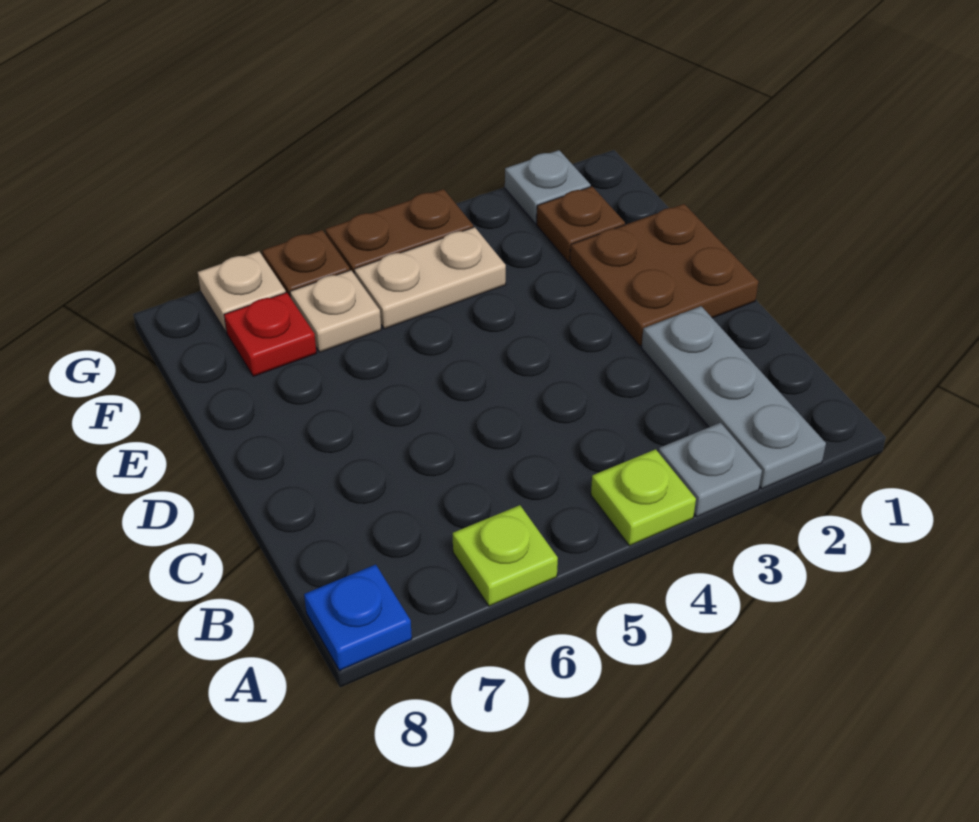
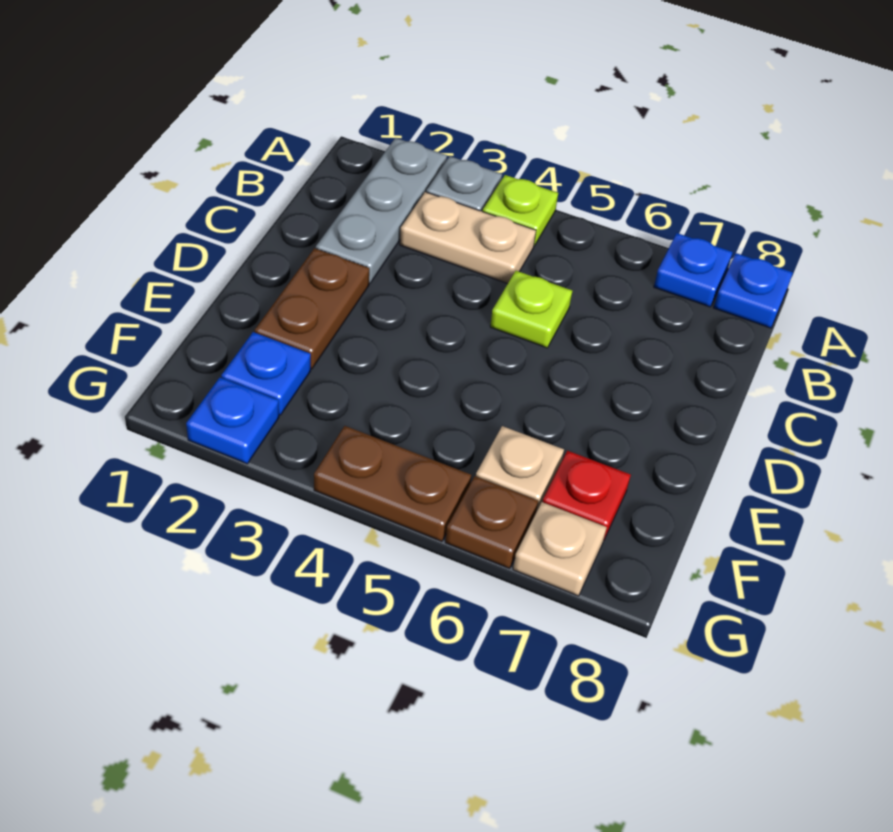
lime 1x1 plate [453,505,558,606] -> lime 1x1 plate moved to [490,271,572,348]
none -> blue 1x1 plate [654,233,733,307]
brown 2x2 plate [570,204,759,346] -> brown 1x2 plate [255,248,369,369]
brown 1x1 plate [537,186,625,262] -> blue 1x1 plate [221,332,311,415]
tan 1x2 plate [354,227,506,329] -> tan 1x2 plate moved to [400,192,536,284]
grey 1x1 plate [505,150,591,223] -> blue 1x1 plate [186,378,279,464]

